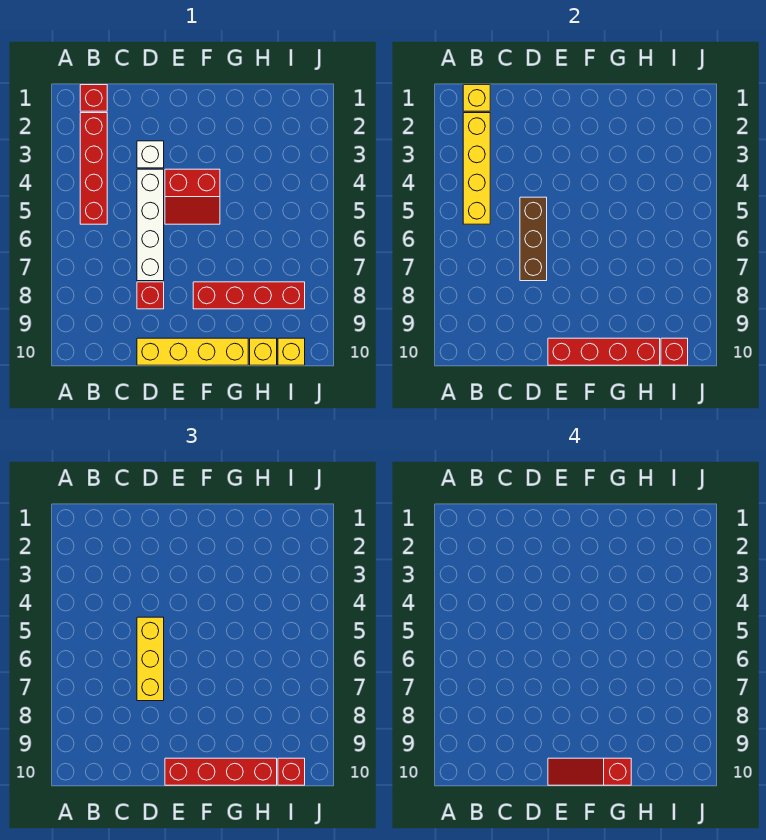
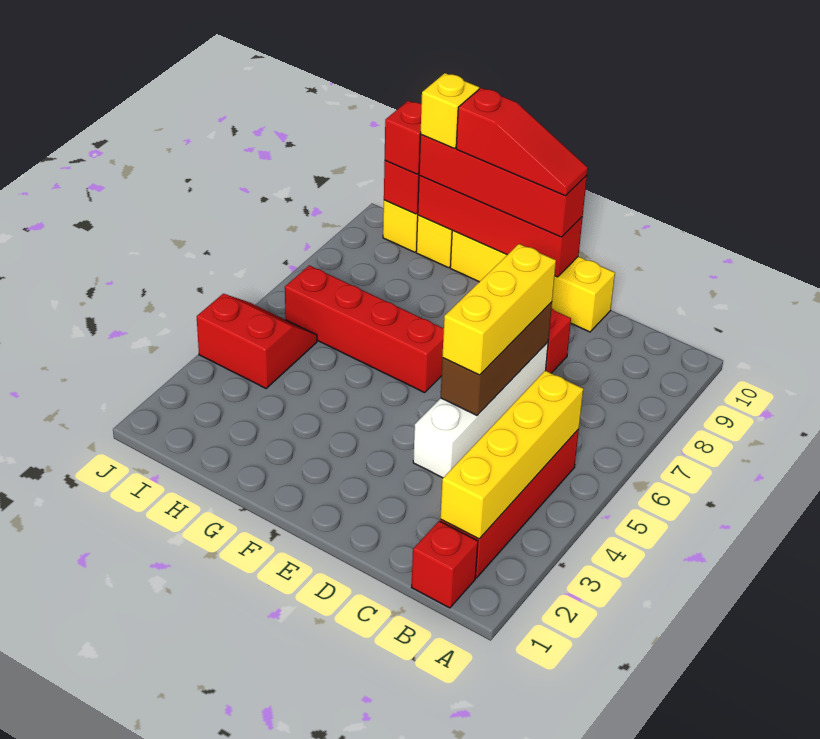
yellow 1x1 brick [463,85,490,111] -> yellow 1x1 brick moved to [421,73,479,148]
white 1x1 brick [137,141,164,168] -> none
red 2x2 slope [165,169,220,224] -> red 2x2 slope moved to [197,294,317,388]
red 1x4 brick [193,282,305,309] -> red 1x4 brick moved to [285,265,444,392]

